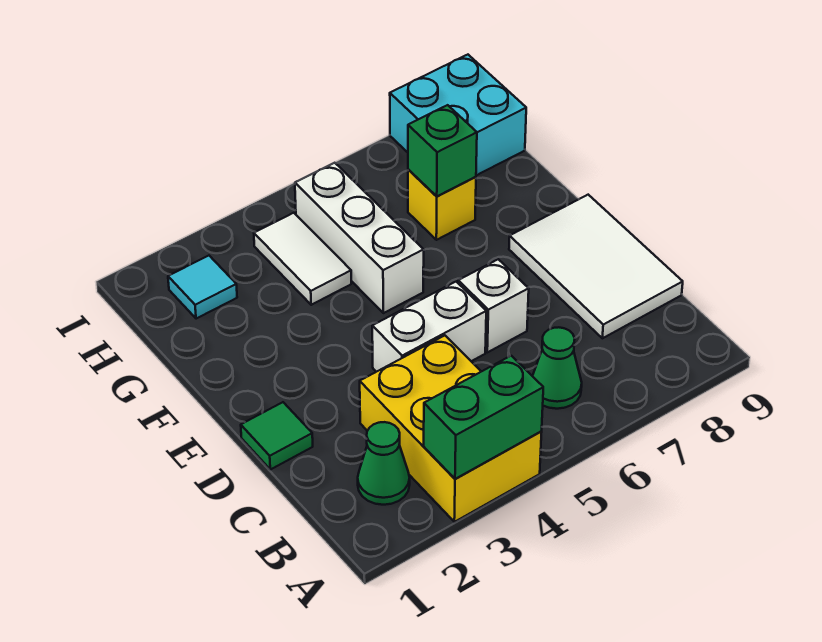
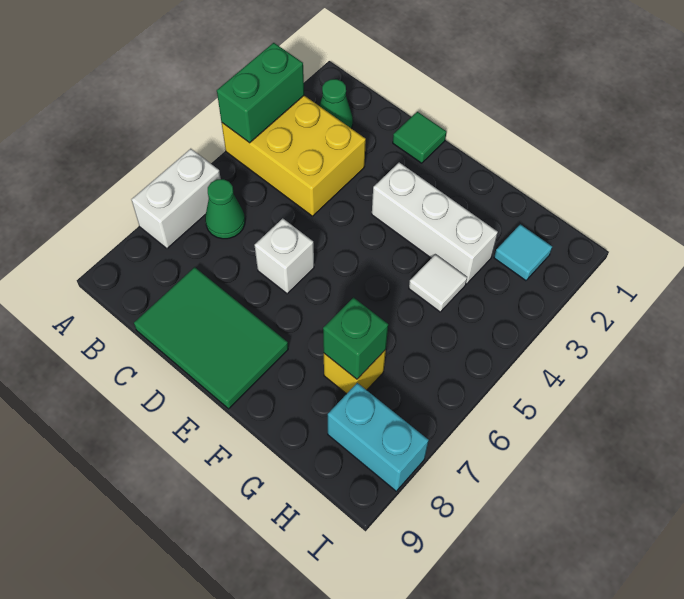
white 2x3 tile [509,195,683,338] -> green 2x3 tile [134,267,288,409]
white 1x2 brick [372,282,486,372] -> white 1x2 brick moved to [131,149,221,248]
white 1x3 brick [295,163,424,313] -> white 1x3 brick moved to [372,162,498,284]
white 1x2 tile [254,213,351,305] -> white 1x1 tile [409,254,467,312]
cyan 2x2 brick [390,55,526,175] -> cyan 1x2 brick [328,383,429,491]

